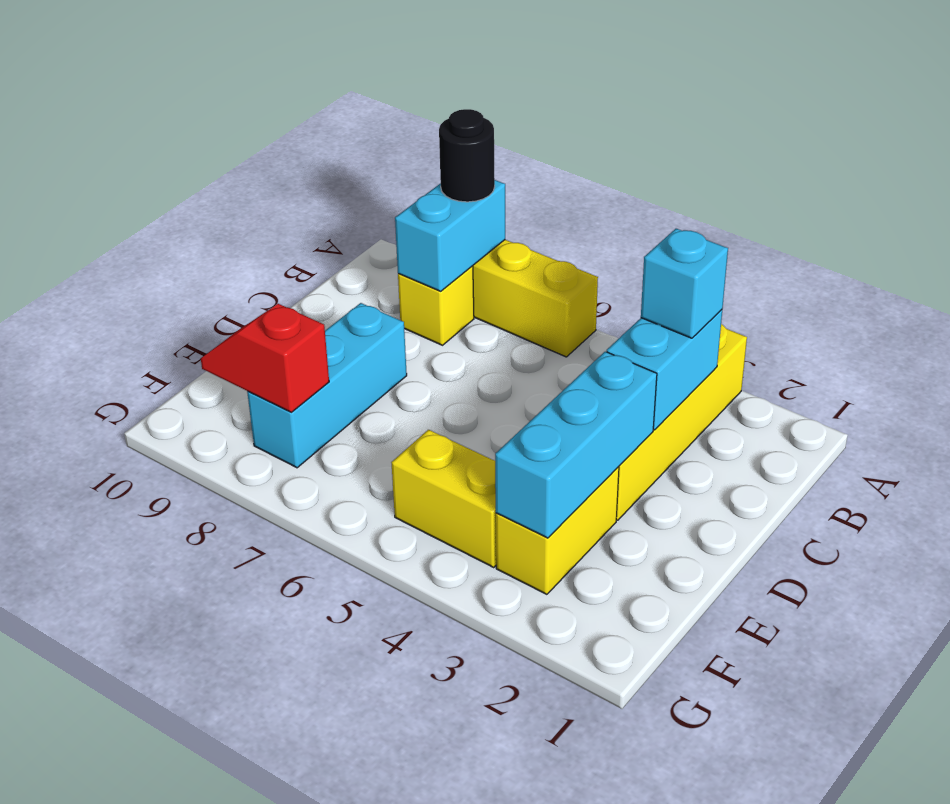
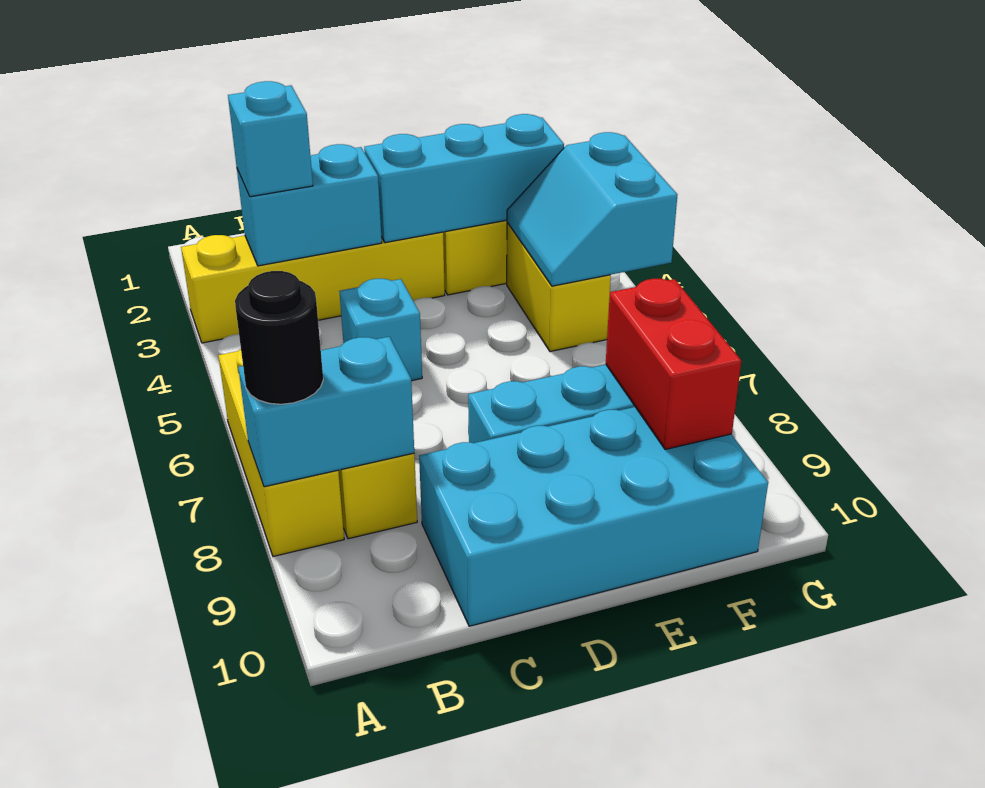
none -> cyan 1x1 brick [339,279,422,381]
none -> cyan 2x4 brick [419,407,768,626]
none -> cyan 2x2 slope [507,132,678,286]
red 1x2 slope [201,304,329,412] -> red 1x2 brick [606,279,741,450]

